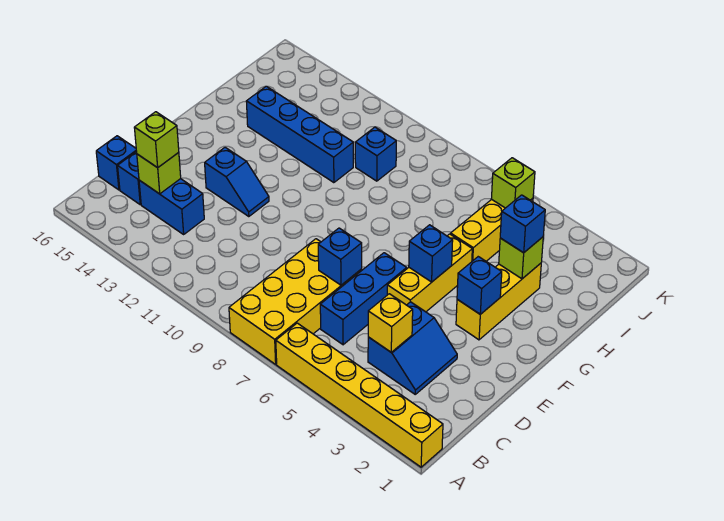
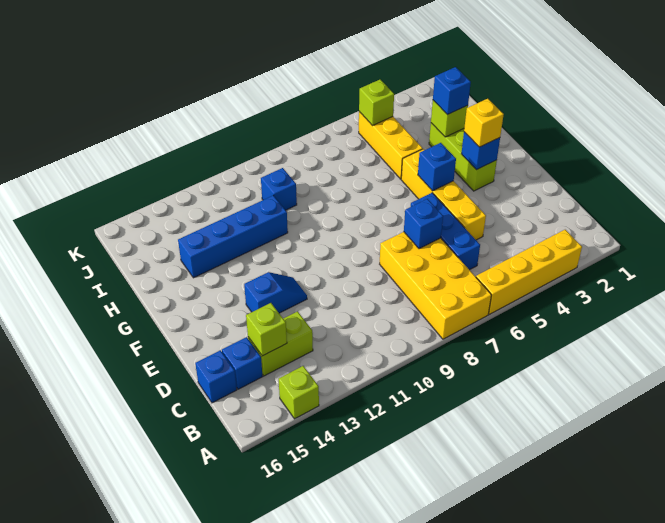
yellow 1x6 brick [276,323,443,467] -> yellow 1x4 brick [476,230,582,314]
blue 2x2 slope [368,302,457,394] -> none
yellow 1x1 brick [368,294,413,352] -> yellow 1x1 brick moved to [464,99,504,147]
blue 1x2 brick [139,179,204,234] -> lime 1x2 brick [248,311,313,376]
lime 1x1 brick [134,112,179,168] -> lime 1x1 brick moved to [279,366,319,419]
yellow 1x3 brick [387,234,472,312] -> yellow 1x4 brick [401,149,486,240]
yellow 1x3 brick [456,263,541,340] -> lime 1x3 brick [429,123,497,191]

